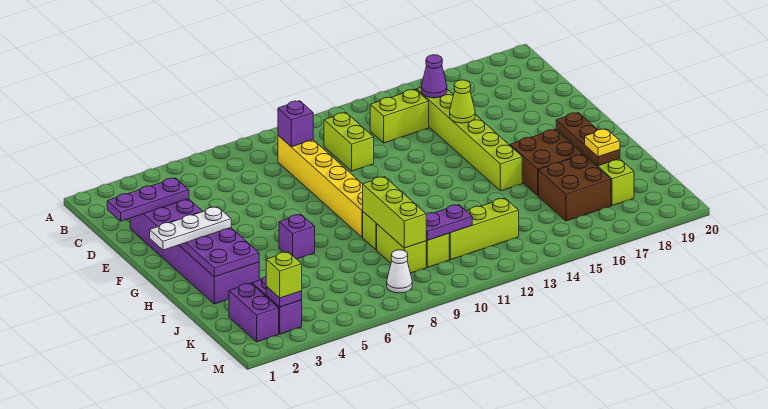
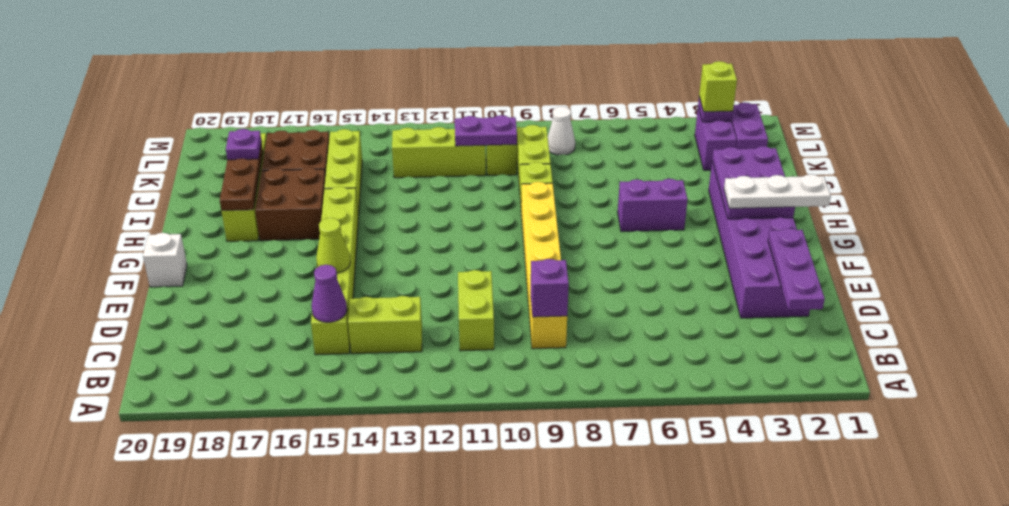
purple 1x3 plate [107,178,189,221] -> purple 1x3 plate turned to [768,228,825,310]
none -> white 1x1 brick [143,233,187,287]
purple 1x1 brick [279,214,315,259] -> purple 1x2 brick [618,179,688,232]
lime 1x3 brick [363,177,426,248] -> lime 1x3 brick moved to [325,129,362,216]
yellow 1x1 plate [585,129,620,157] -> purple 1x1 plate [226,129,261,160]

